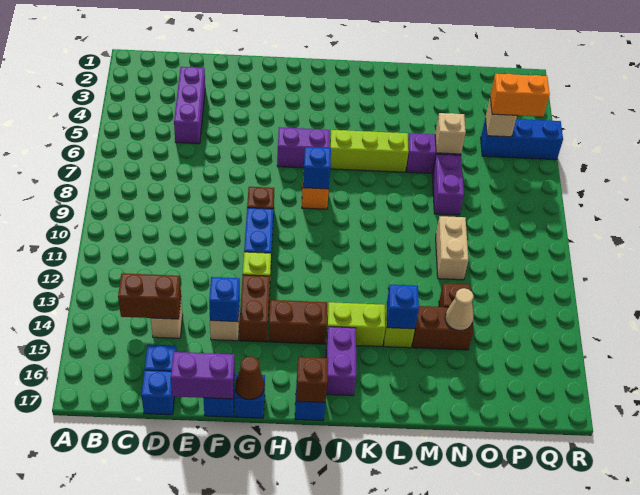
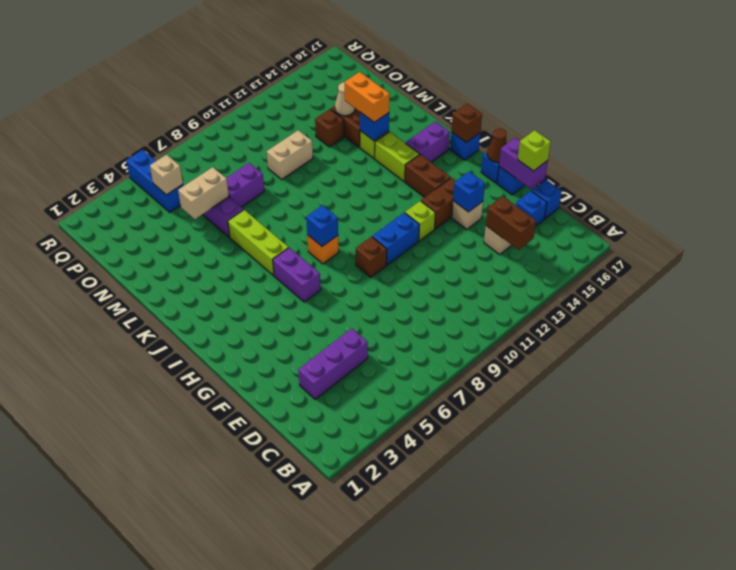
none -> lime 1x1 brick [518,130,551,171]
tan 1x1 brick [435,113,466,154] -> tan 1x2 brick [178,167,229,219]
orange 1x2 brick [490,74,550,117] -> orange 1x2 brick moved to [345,72,390,122]

